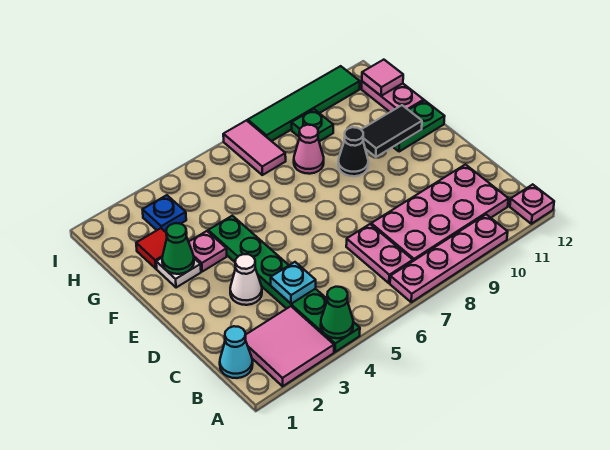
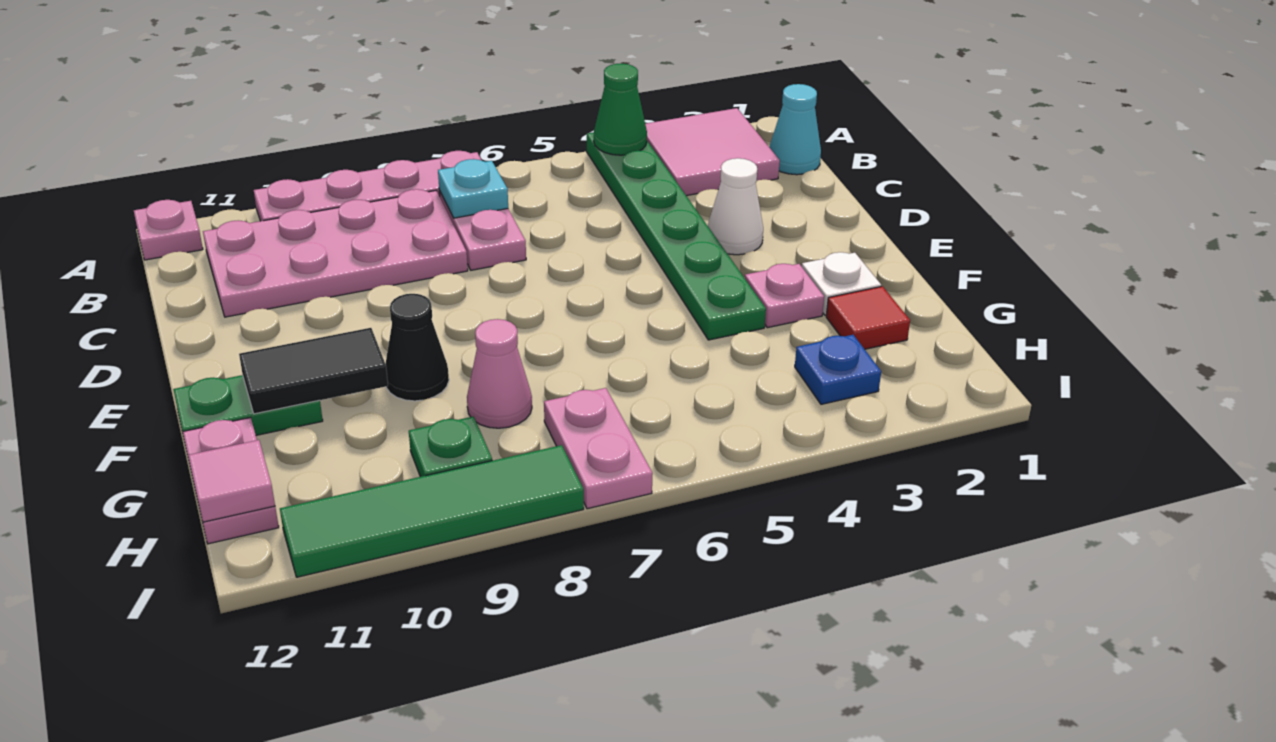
cyan 1x1 plate [271,262,316,304] -> cyan 1x1 plate moved to [438,159,508,218]
green 1x1 cone [162,223,194,274] -> none
pink 1x2 tile [223,120,286,175] -> pink 1x2 plate [544,388,653,509]

